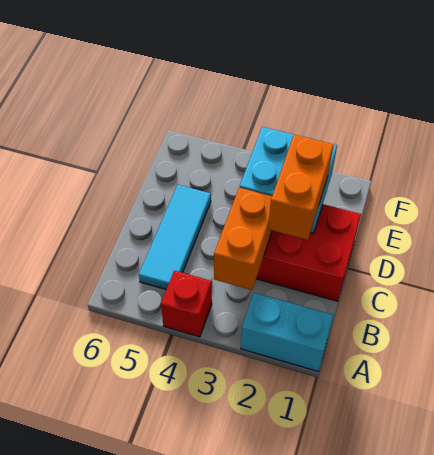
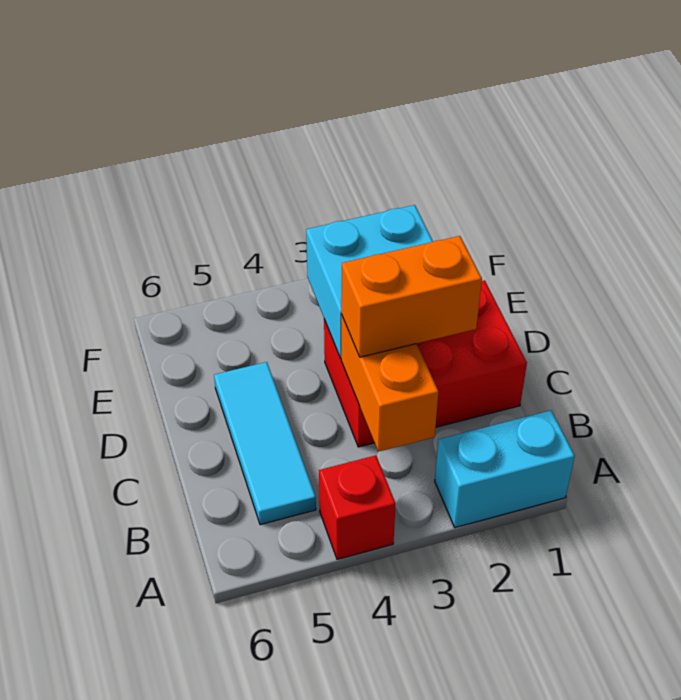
orange 1x2 brick [268,135,334,240] -> orange 1x2 brick turned to [341,236,482,357]

